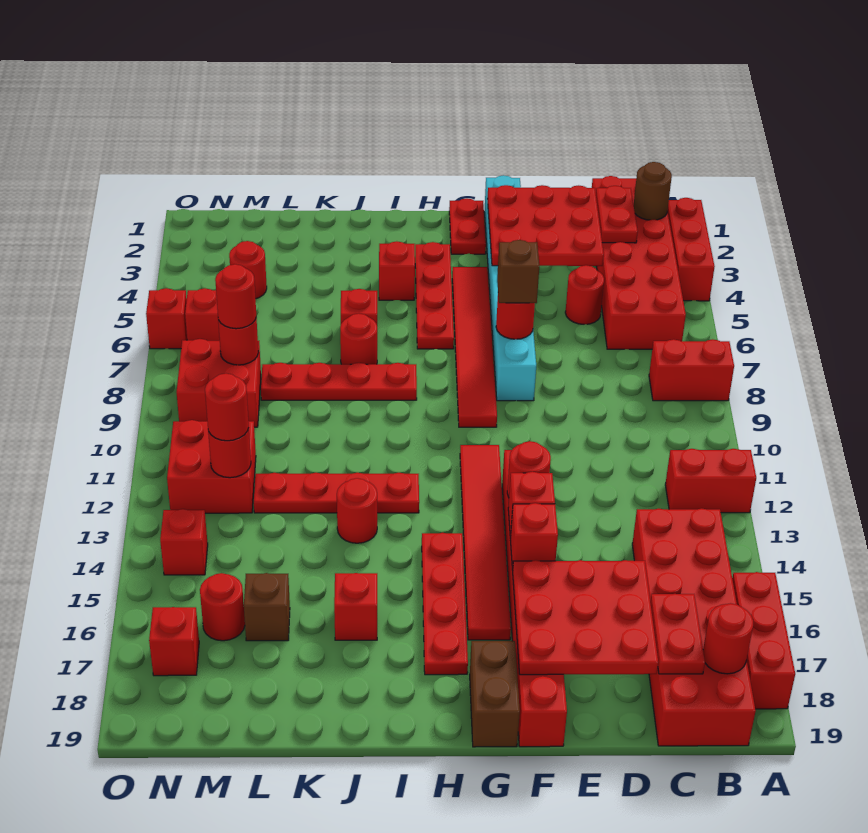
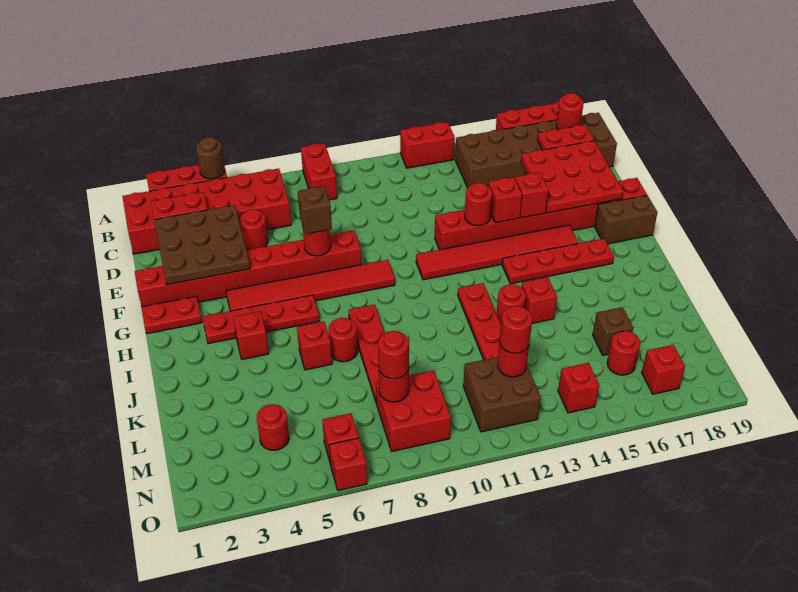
red 1x2 brick [665,449,756,513] -> red 1x2 brick turned to [400,122,455,168]
brown 1x1 round brick [634,162,672,220] -> brown 1x1 round brick moved to [196,137,225,179]
red 2x6 brick [632,508,756,746] -> brown 2x6 brick [455,113,617,188]
red 3x3 plate [487,185,604,266] -> brown 3x3 plate [154,205,250,285]
cyan 1x8 brick [484,175,536,401] -> red 1x8 brick [135,230,361,307]
red 1x1 brick [334,573,377,640] -> red 1x1 brick moved to [521,277,557,323]
red 2x2 brick [167,420,256,513] -> brown 2x2 brick [463,357,541,432]

